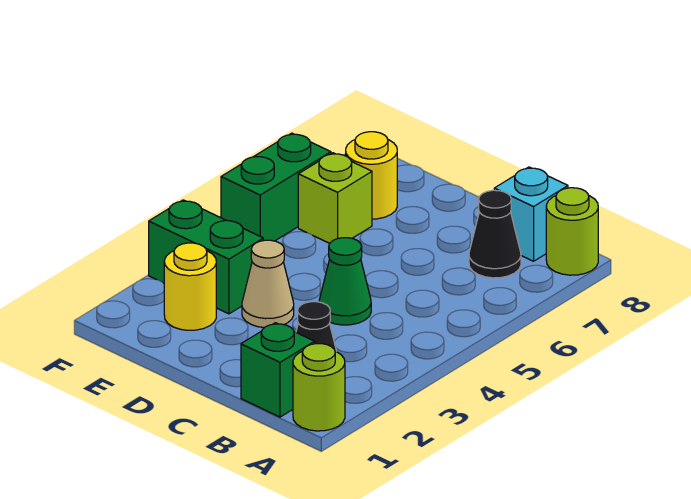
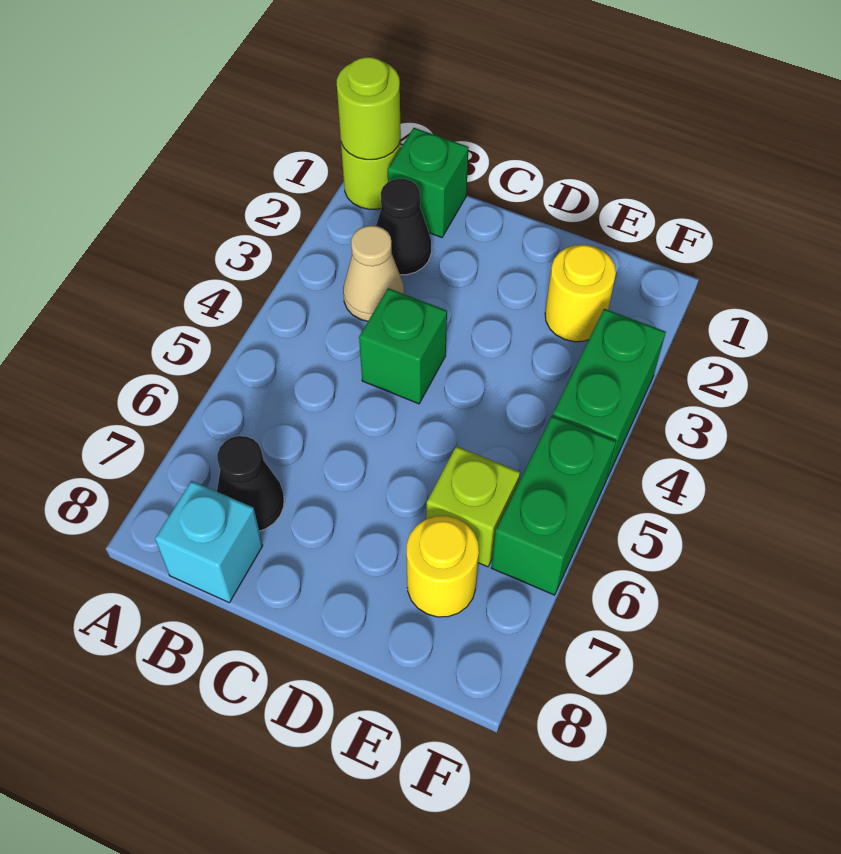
lime 1x1 round brick [546,188,598,275] -> lime 1x1 round brick moved to [337,57,401,160]
green 1x1 cone [319,238,371,325] -> green 1x1 brick [359,288,447,404]
tan 1x1 cone [242,240,294,328] -> tan 1x1 cone moved to [343,225,404,321]
green 1x2 brick [149,200,263,314] -> green 1x2 brick turned to [553,309,666,478]

